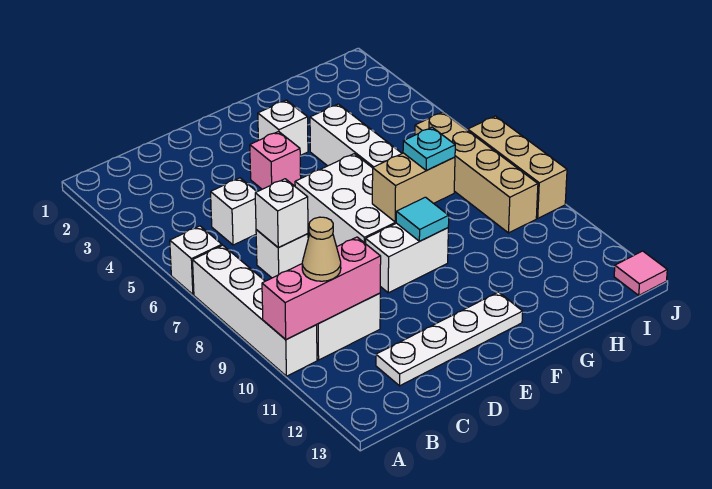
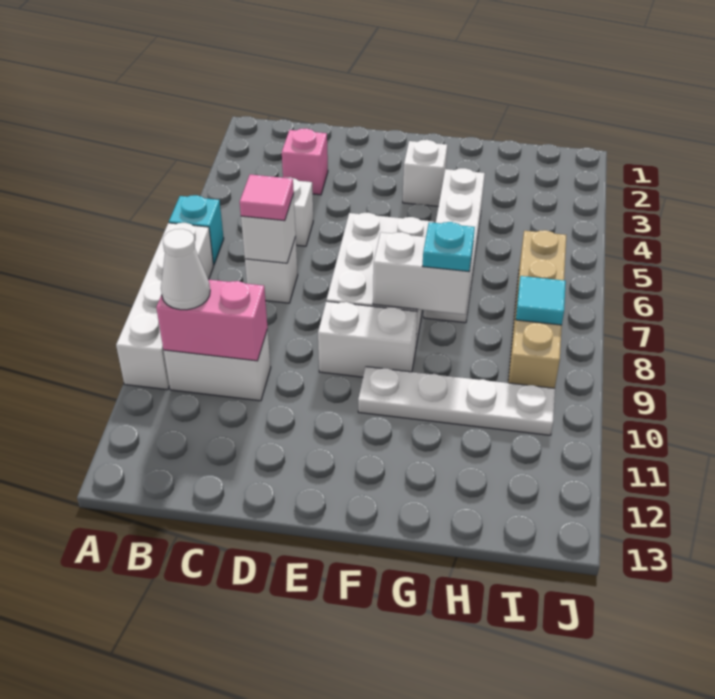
white 1x1 brick [170,226,222,294] -> cyan 1x1 brick [169,195,224,265]
pink 1x3 brick [262,237,381,340] -> pink 1x2 brick [156,280,268,361]
tan 1x1 cone [302,217,341,281] -> white 1x1 cone [161,229,210,310]
white 1x4 plate [376,292,523,386] -> white 1x4 plate moved to [358,367,555,435]
pink 1x1 brick [250,132,301,189] -> pink 1x1 brick moved to [282,128,328,195]
tan 1x2 brick [372,153,455,222] -> white 1x2 brick [373,232,473,314]
cyan 1x1 tile [396,197,449,241] -> cyan 1x1 tile moved to [516,276,566,325]
tan 1x3 brick [468,116,567,218] -> none
pink 1x1 tile [614,251,667,295] -> pink 1x1 tile moved to [240,175,294,221]

